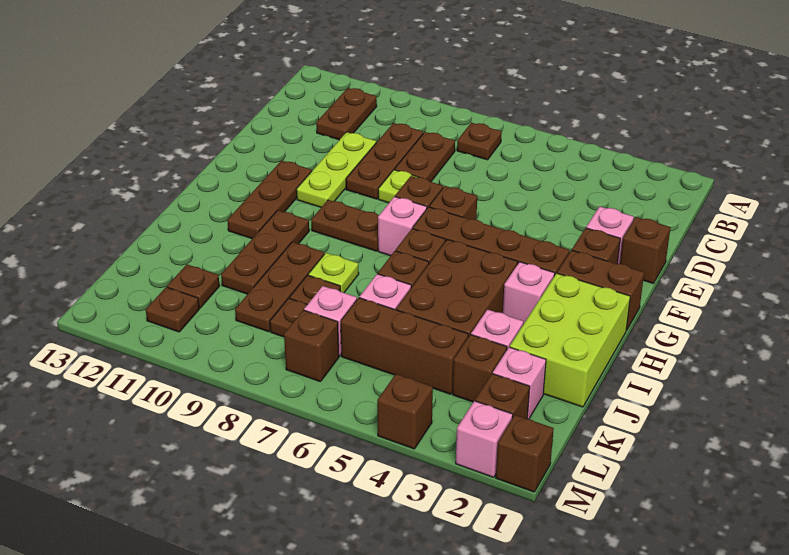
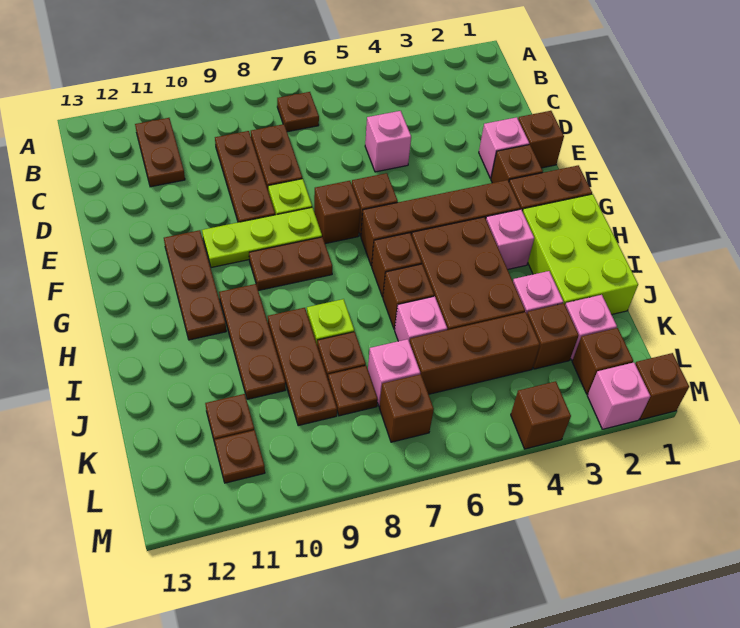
lime 1x3 plate [296,132,376,207] -> lime 1x3 plate turned to [202,208,322,268]
pink 1x1 brick [378,197,427,256] -> pink 1x1 brick moved to [365,111,411,172]

